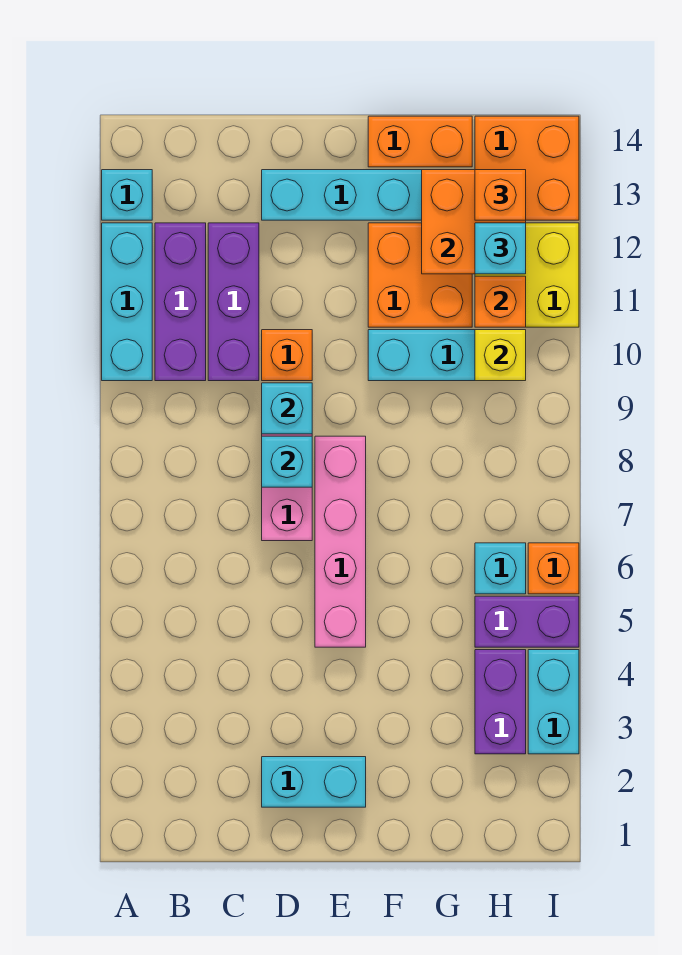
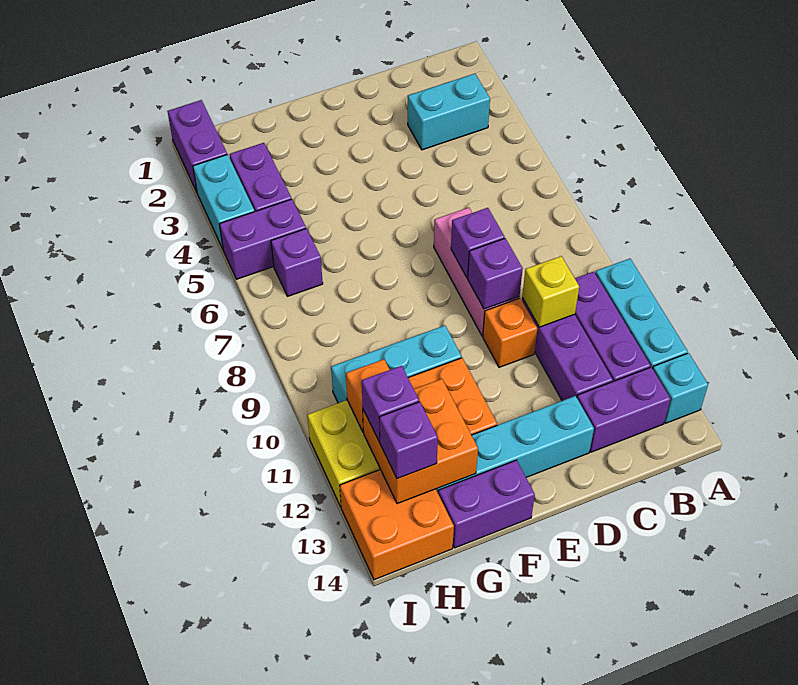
none -> purple 1x2 brick [577,367,671,452]
cyan 1x2 brick [262,757,366,807] -> cyan 1x2 brick moved to [408,74,490,150]
cyan 1x1 brick [262,436,312,487] -> purple 1x1 brick [451,208,505,278]
cyan 1x1 brick [262,383,312,434] -> purple 1x1 brick [468,238,523,309]
pink 1x4 brick [315,436,366,647] -> none
orange 1x2 brick [368,116,472,167] -> purple 1x2 brick [438,460,535,548]
cyan 1x1 brick [475,543,526,594] -> purple 1x1 brick [271,229,323,296]
yellow 1x1 brick [475,330,526,381] -> yellow 1x1 brick moved to [522,256,579,327]
cyan 1x1 brick [475,223,526,274] -> purple 1x1 brick [362,366,419,442]
orange 1x1 brick [475,170,526,220] -> purple 1x1 brick [379,402,438,479]
none -> purple 1x2 brick [168,100,227,192]
orange 1x1 brick [528,543,579,594] -> none

